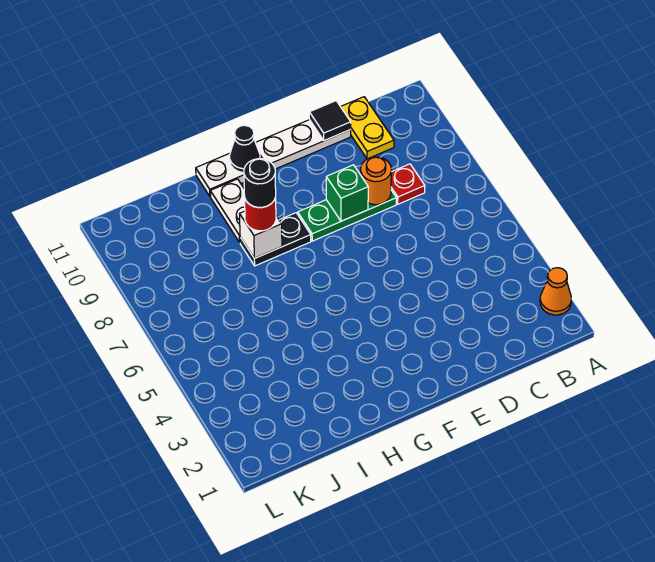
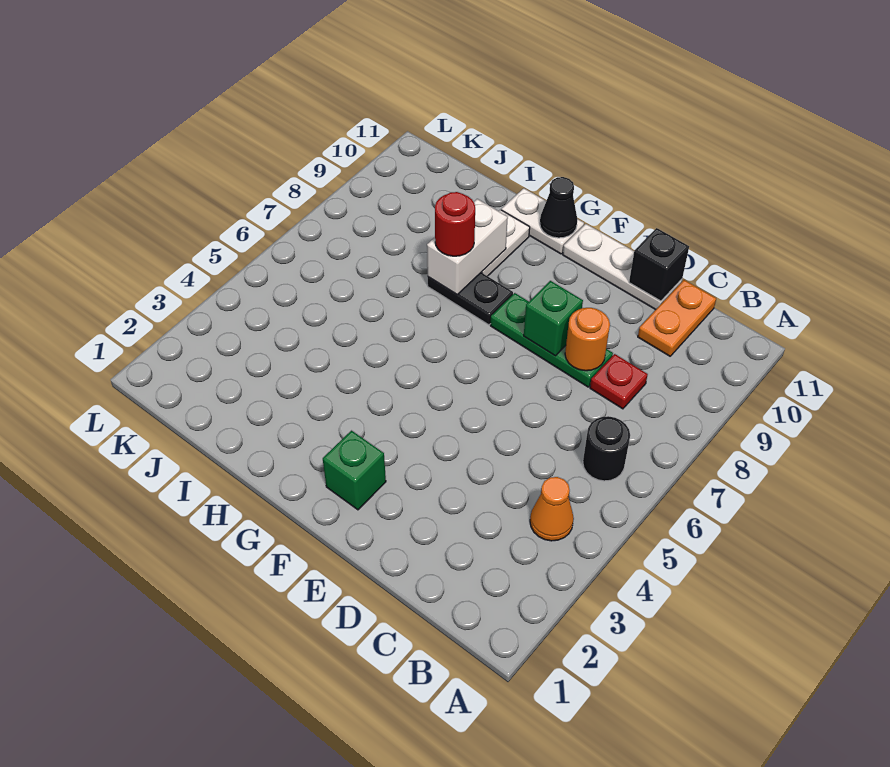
orange 1x1 cone [540,268,571,315] -> orange 1x1 cone moved to [530,477,574,541]
yellow 1x2 plate [341,97,394,159] -> orange 1x2 plate [638,280,716,356]
black 1x1 tile [309,101,351,141] -> black 1x1 brick [629,228,689,301]
none -> green 1x1 brick [323,431,386,510]
white 1x1 brick [240,211,282,258] -> white 1x2 brick [427,199,508,294]
black 1x1 round brick [244,159,276,207] -> black 1x1 round brick moved to [583,416,630,481]

